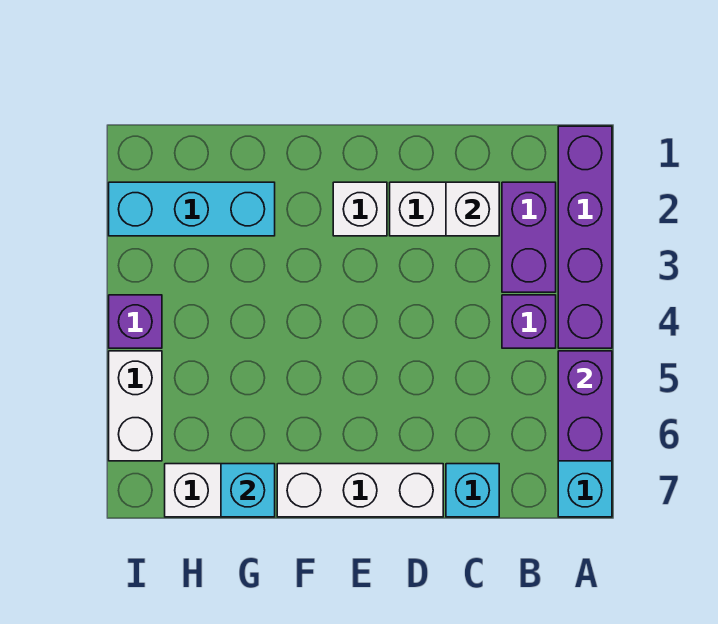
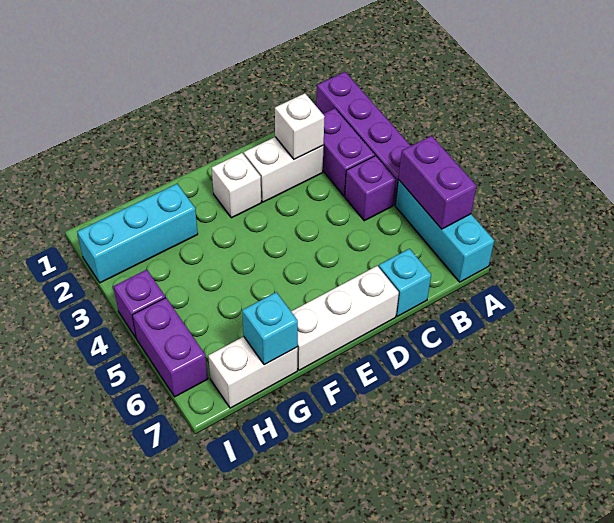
white 1x2 brick [109,351,162,461] -> purple 1x2 brick [132,298,208,397]

